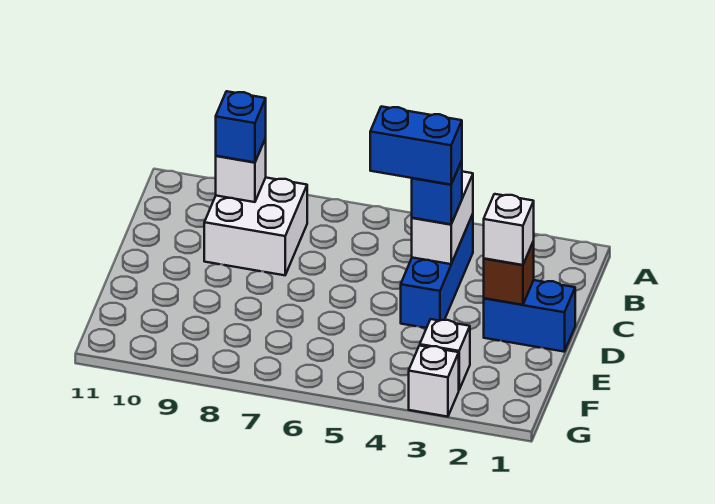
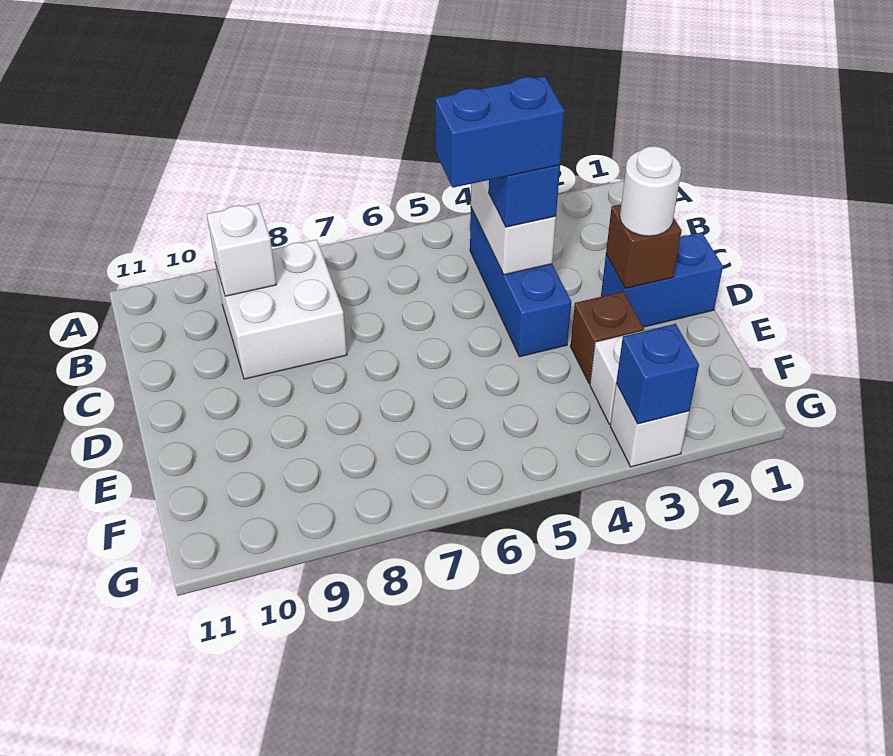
blue 1x1 brick [216,91,266,162] -> blue 1x1 brick moved to [616,324,699,424]
white 1x1 brick [484,194,534,265] -> white 1x1 round brick [620,146,681,236]
none -> brown 1x1 brick [571,292,644,383]

